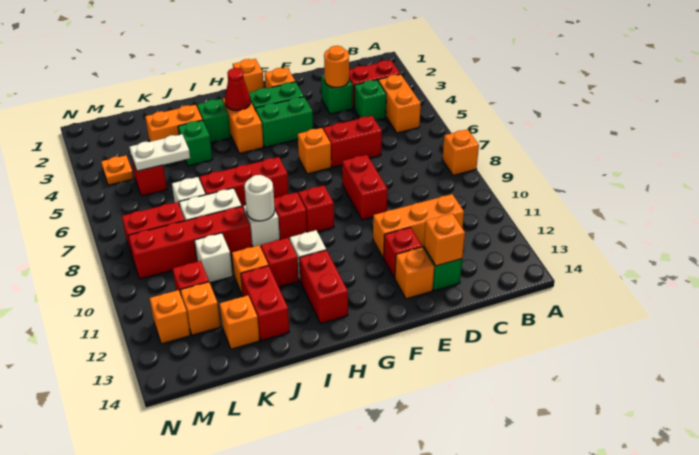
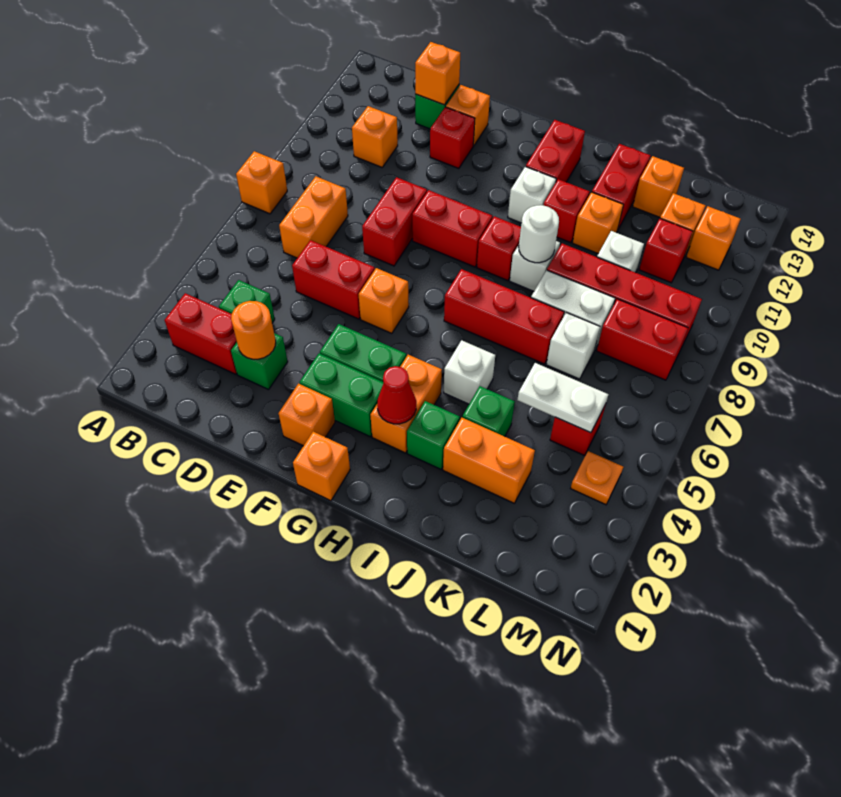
orange 1x2 brick [378,74,421,133] -> orange 1x2 brick moved to [279,176,348,258]
orange 1x3 brick [373,194,464,258] -> orange 1x1 brick [352,106,398,167]
red 1x1 brick [299,186,334,232] -> red 1x2 brick [412,190,492,267]
none -> white 1x1 brick [444,340,495,404]

